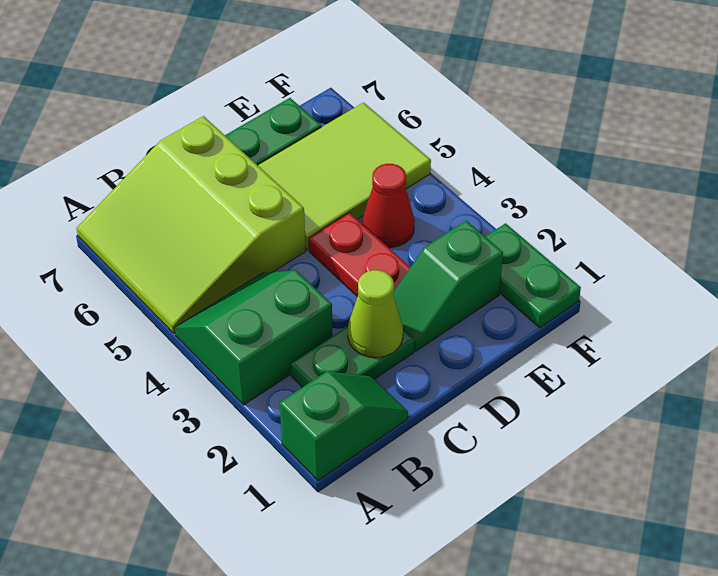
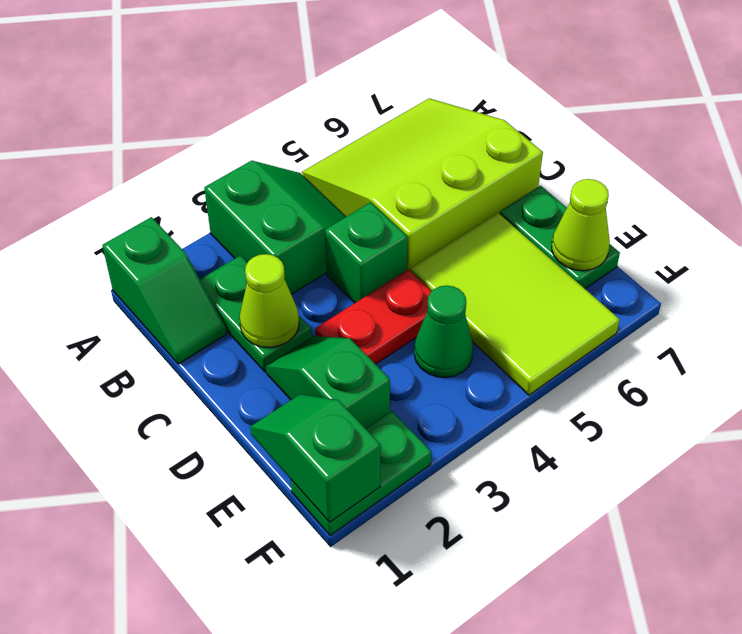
none -> green 1x1 brick [325,202,407,303]
none -> green 1x2 slope [250,394,381,522]
red 1x1 cone [362,164,415,248] -> green 1x1 cone [414,285,473,378]
none -> lime 1x1 cone [552,179,610,271]

